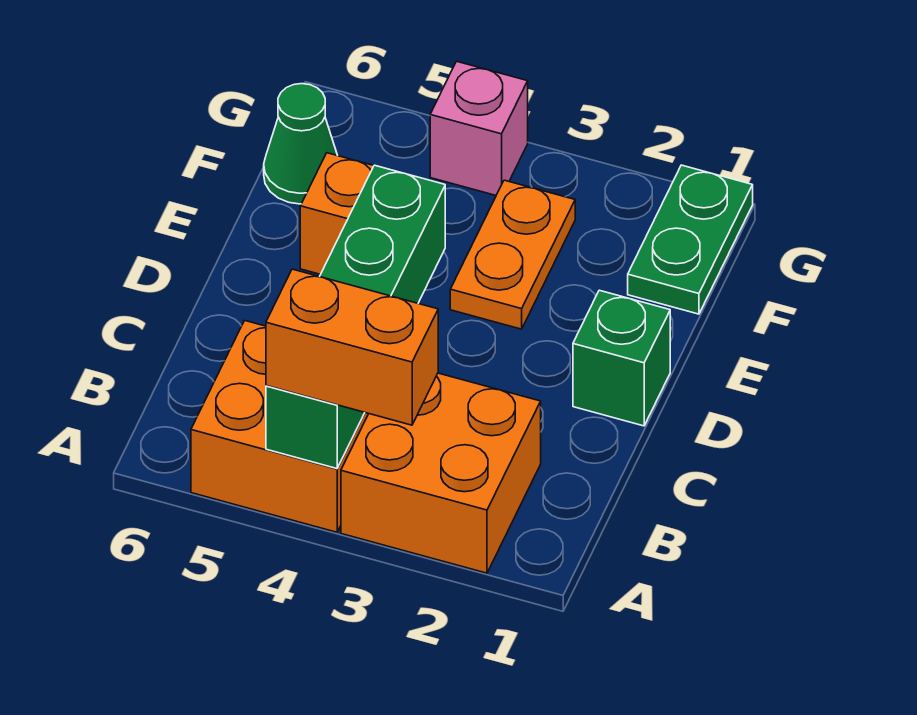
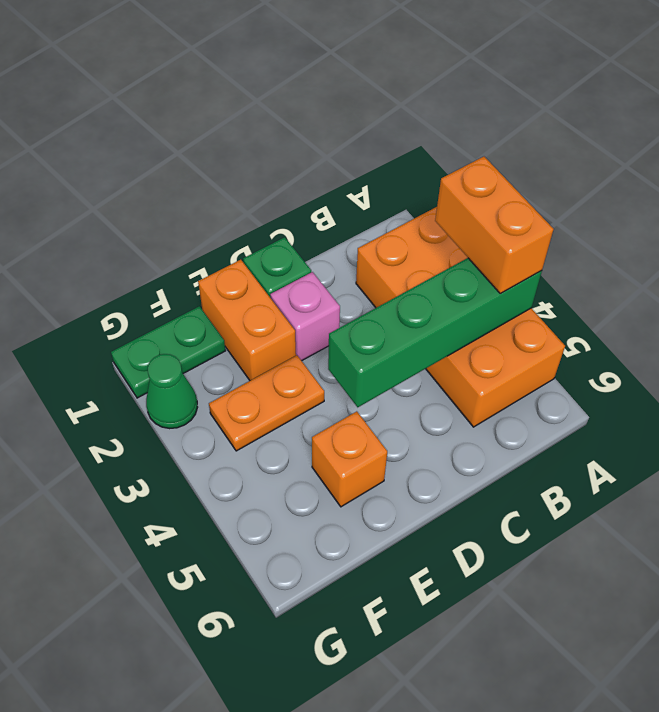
none -> orange 1x2 brick [198,260,296,381]
green 1x1 cone [264,84,338,204] -> green 1x1 cone moved to [146,354,198,429]
pink 1x1 brick [430,61,528,195] -> pink 1x1 brick moved to [270,272,340,361]

